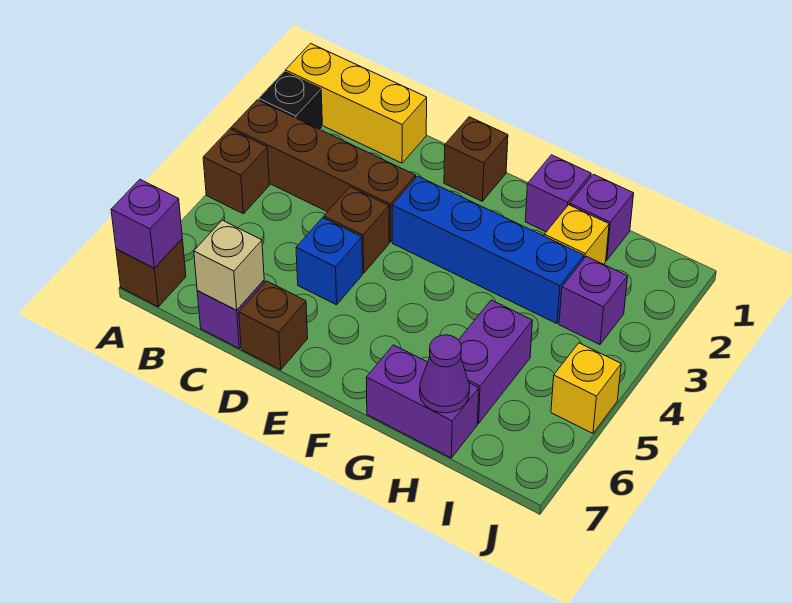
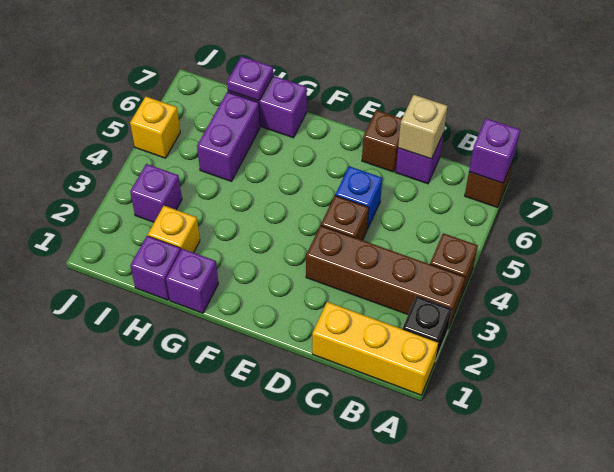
brown 1x1 brick [444,117,508,201] -> none
blue 1x4 brick [392,176,584,324] -> none
purple 1x1 cone [420,335,470,413] -> purple 1x1 plate [227,56,273,101]

